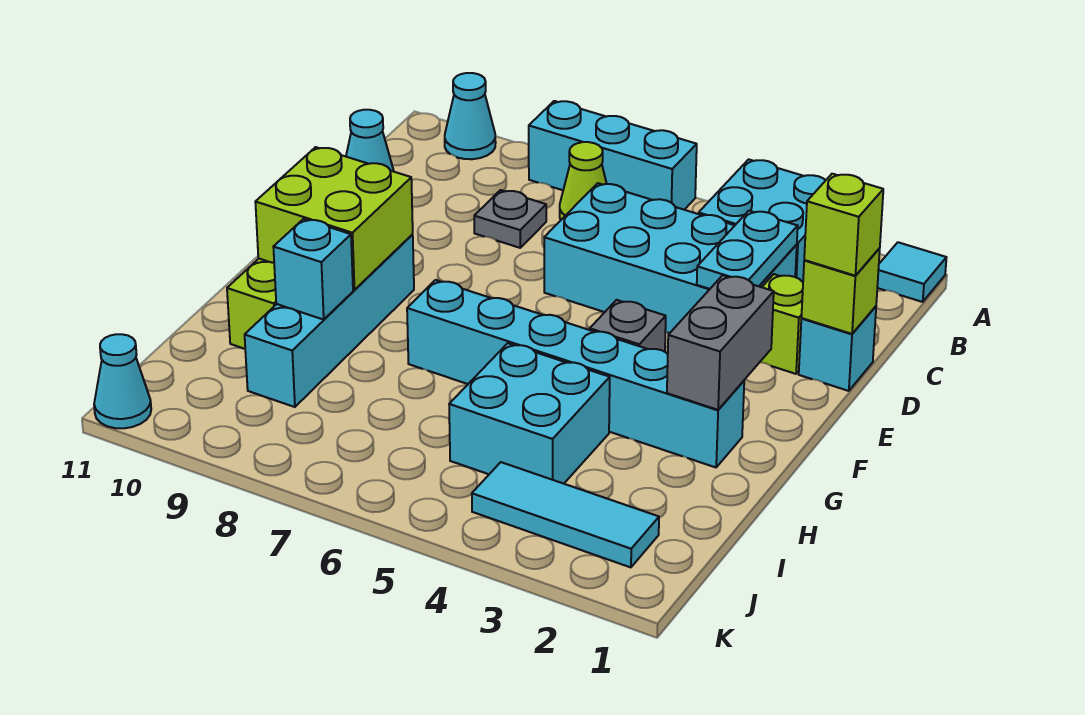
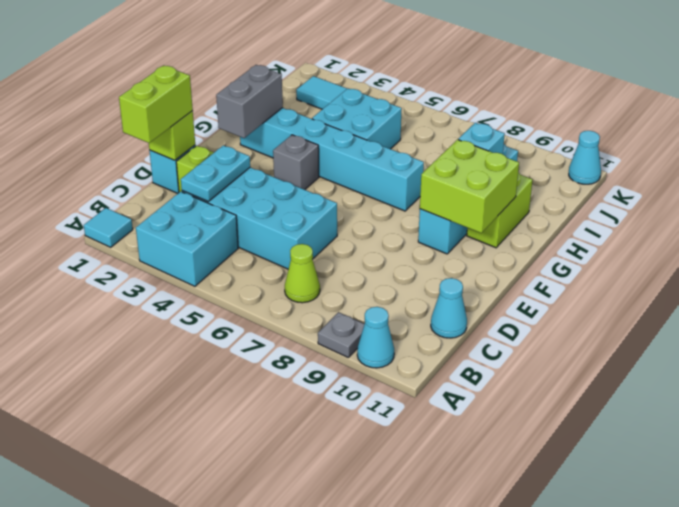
cyan 1x3 brick [529,101,697,210] -> none
grey 1x1 plate [474,190,546,248] -> grey 1x1 plate moved to [318,312,364,358]
lime 1x1 brick [804,174,883,276] -> lime 1x2 brick [119,65,193,143]

